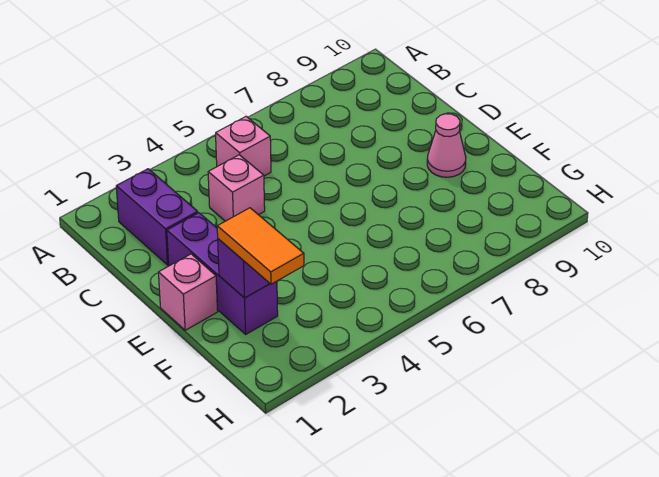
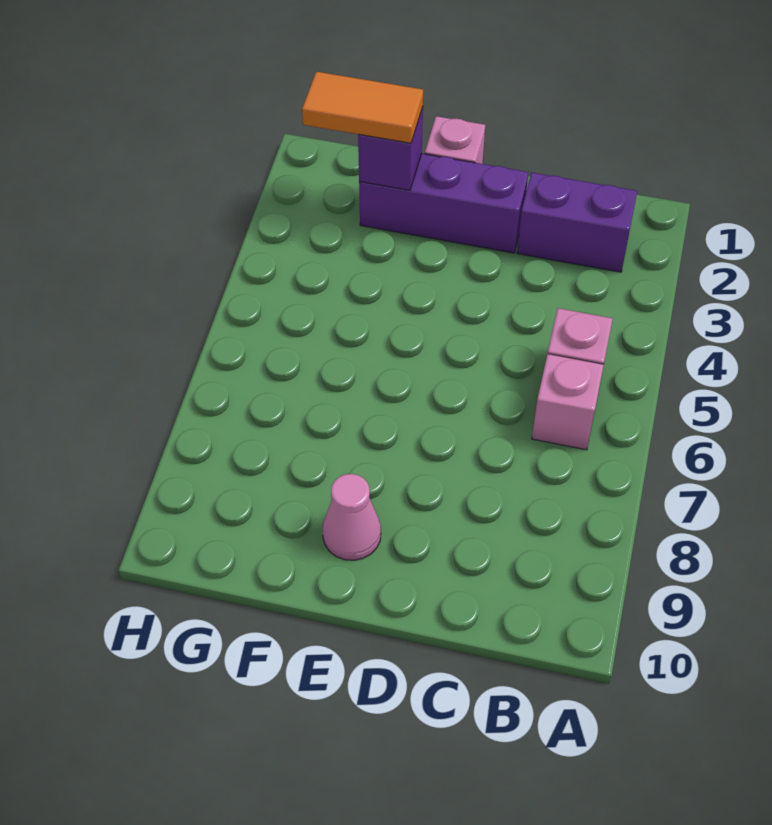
pink 1x1 brick [208,155,265,221] -> pink 1x1 brick moved to [532,354,604,450]

